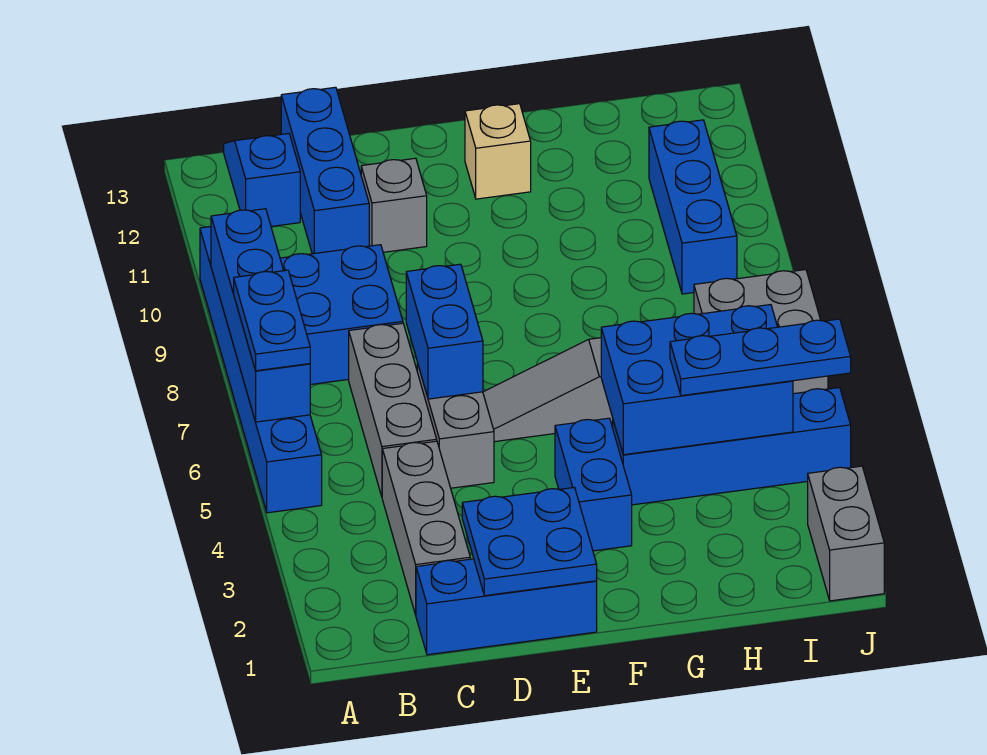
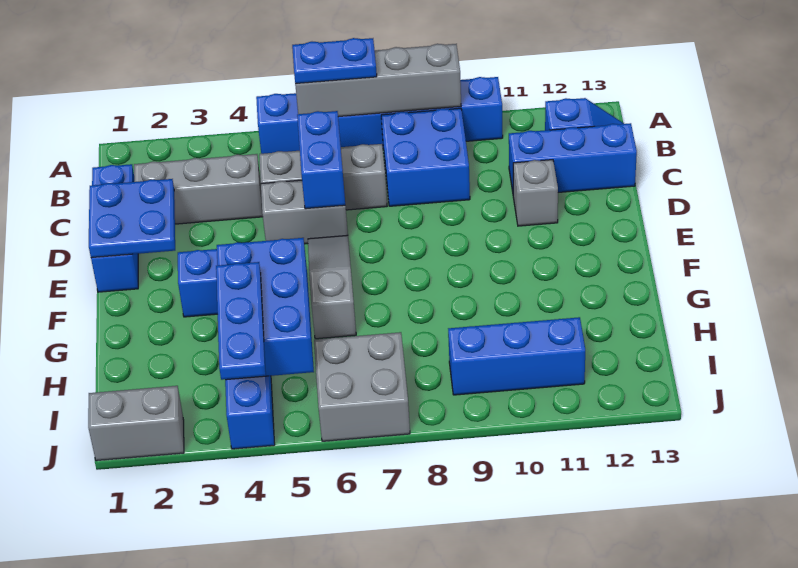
blue 1x4 brick [211,209,310,422] -> grey 1x4 brick [295,44,461,117]
blue 1x2 brick [406,264,483,399] -> blue 1x2 brick turned to [297,111,345,209]
tan 1x1 brick [465,104,531,199] -> none

